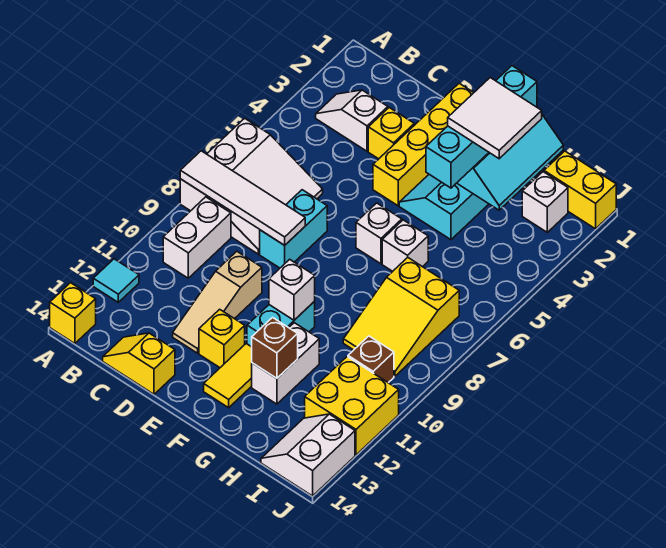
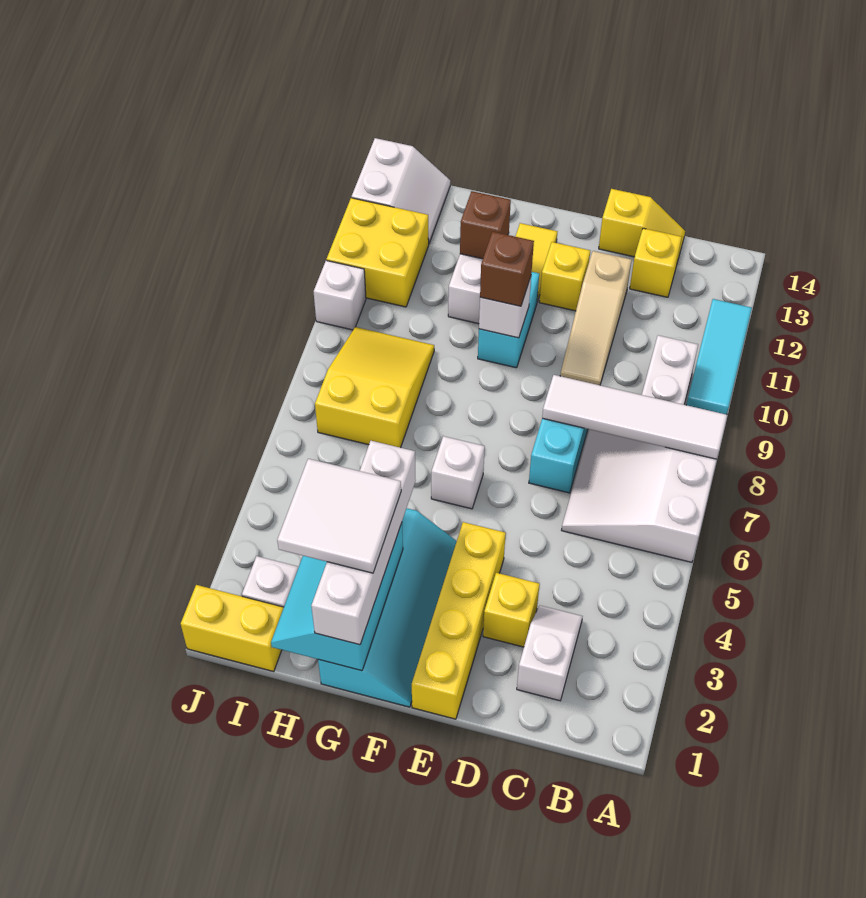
cyan 1x1 tile [93,259,139,302] -> cyan 1x3 tile [686,299,752,415]
yellow 1x1 brick [50,283,96,344] -> yellow 1x1 brick moved to [630,228,682,297]
white 1x2 slope [316,90,388,151] -> white 1x2 slope turned to [517,605,583,701]
tan 1x3 slope [173,251,262,353] -> tan 1x3 slope turned to [560,251,632,385]
cyan 1x4 brick [426,66,537,188] -> white 1x4 brick [311,441,416,645]
white 1x1 brick [382,220,428,271] -> white 1x1 brick moved to [314,260,366,330]
brown 1x1 brick [348,336,394,383] -> brown 1x1 brick moved to [480,232,534,306]

